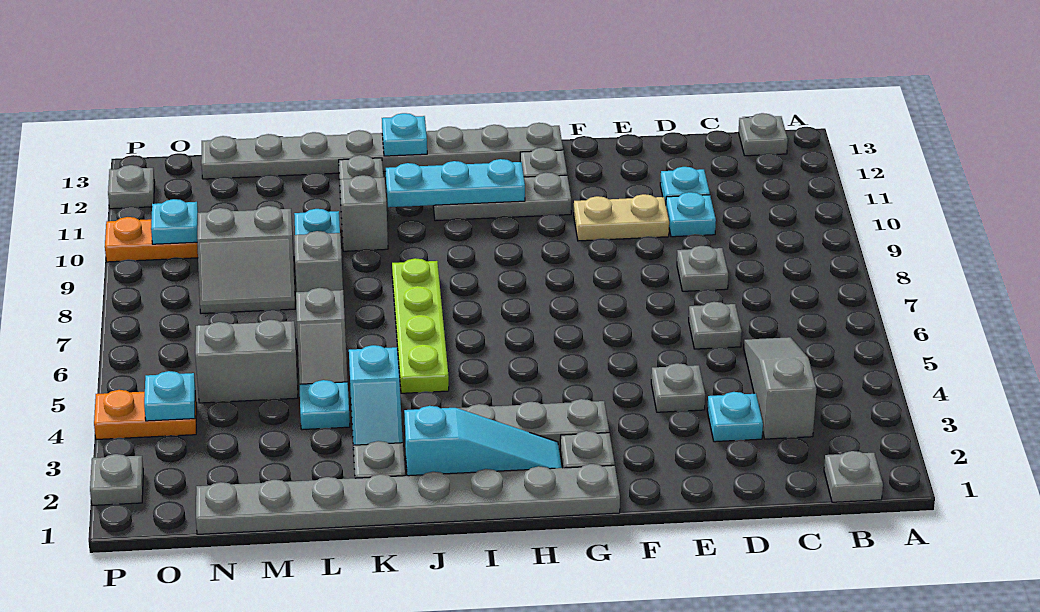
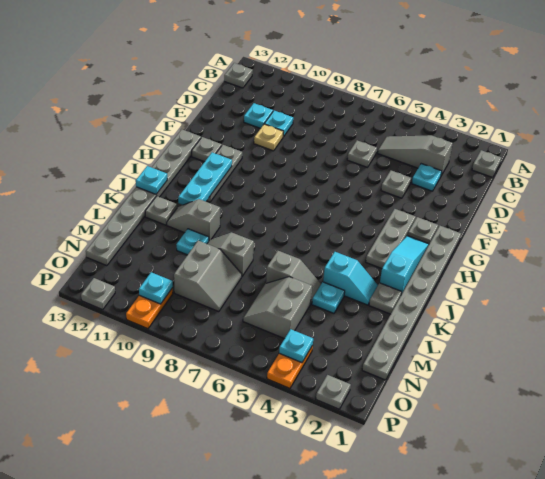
grey 1x1 plate [677,246,728,291] -> none
tan 1x2 plate [574,194,669,241] -> tan 1x1 plate [254,124,284,151]
lime 1x4 plate [392,258,449,393] -> none

